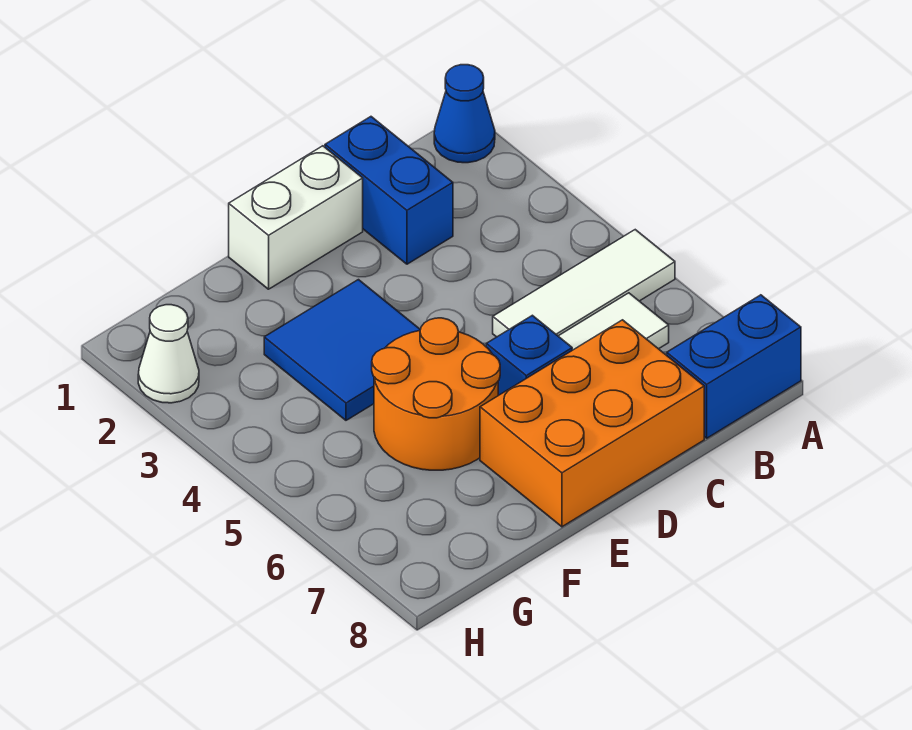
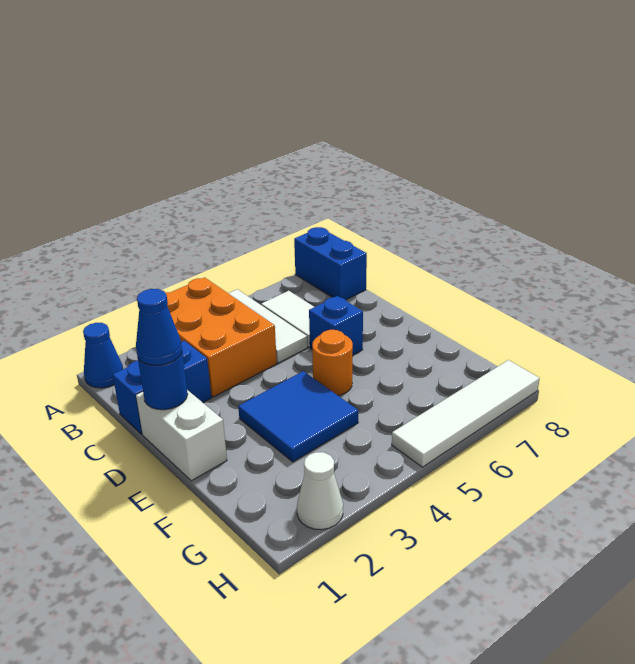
orange 2x3 brick [480,320,704,527] -> orange 2x3 brick moved to [165,277,277,397]
none -> blue 1x1 round brick [138,353,188,410]
none -> blue 1x1 cone [136,289,182,365]
orange 2x2 round brick [372,318,500,470] -> orange 1x1 round brick [312,330,353,395]
none -> white 1x4 tile [392,360,540,467]

